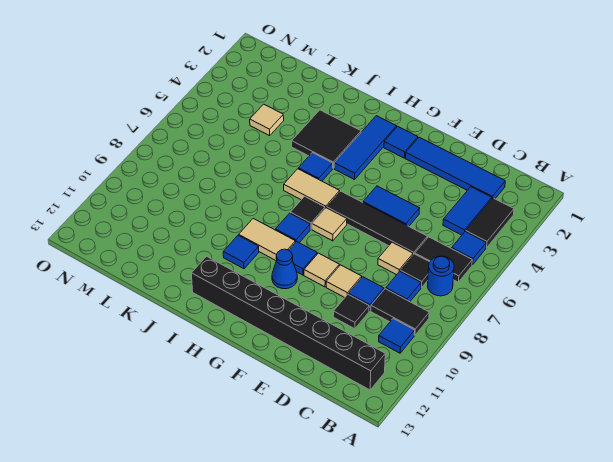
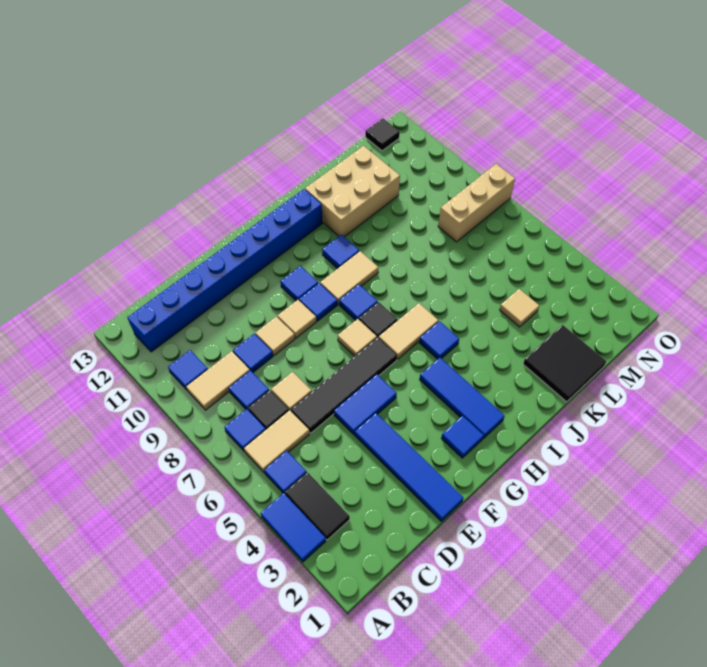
black 1x2 tile [415,237,472,282] -> tan 1x2 tile [244,410,310,473]
blue 1x1 round brick [428,256,454,296] -> blue 1x1 tile [224,409,266,451]
black 1x2 tile [371,289,429,335] -> tan 1x2 tile [186,351,250,410]
black 1x8 brick [191,256,385,390] -> blue 1x8 brick [127,189,323,352]
blue 1x4 tile [406,137,505,199] -> blue 1x4 tile turned to [355,413,464,521]
blue 1x2 tile [443,187,492,235] -> blue 1x2 tile moved to [261,493,326,562]
black 1x1 tile [333,294,369,329] -> black 1x1 tile moved to [365,118,400,151]
blue 1x1 cone [272,249,297,289] -> blue 1x1 tile [280,266,318,301]
black 2x2 tile [292,110,361,168] -> black 2x2 tile moved to [523,325,607,402]
none -> tan 2x3 brick [305,146,400,237]
none -> tan 1x3 brick [438,164,515,242]

